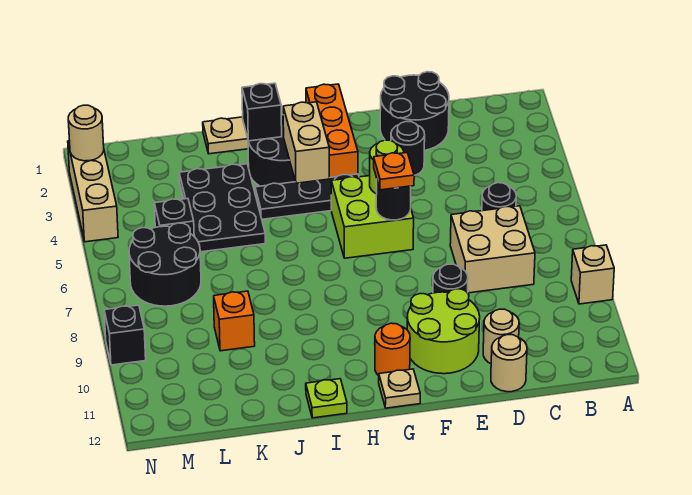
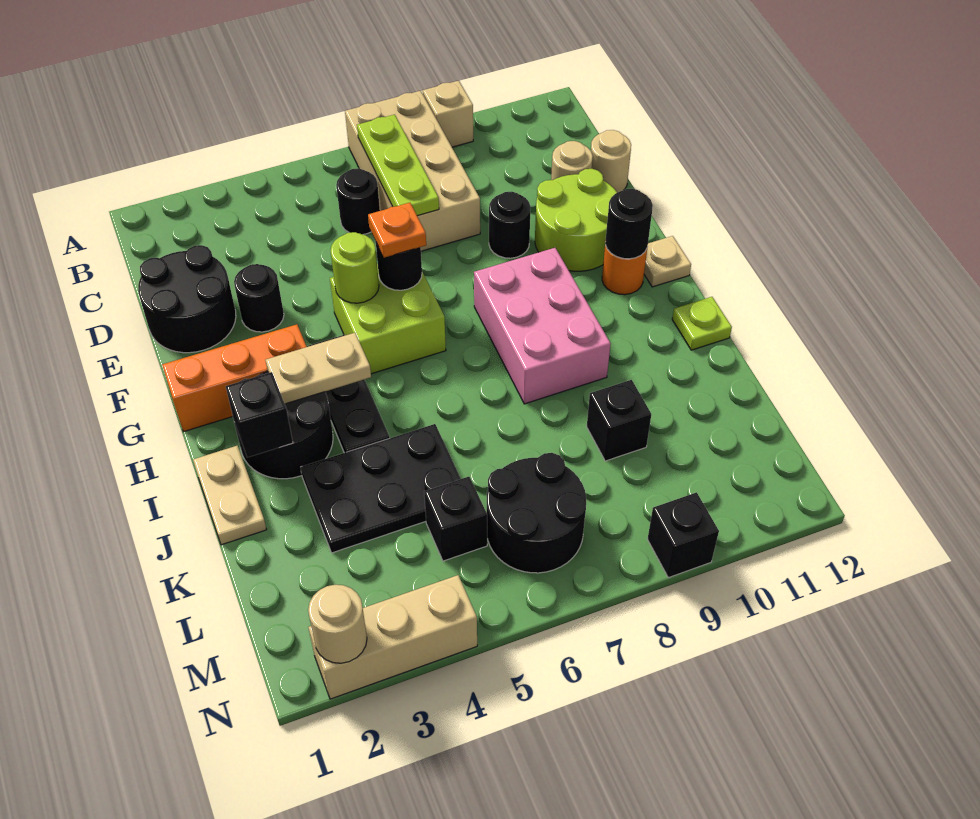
none -> lime 1x3 plate [357,115,439,216]
tan 2x2 brick [450,206,535,293] -> tan 2x4 brick [345,91,480,251]
none -> pink 2x3 brick [474,248,611,404]
none -> black 1x1 round brick [605,189,653,259]
tan 1x2 brick [283,102,329,183] -> tan 1x2 plate [266,333,371,404]
orange 1x1 brick [214,291,255,351] -> black 1x1 brick [587,380,651,461]

